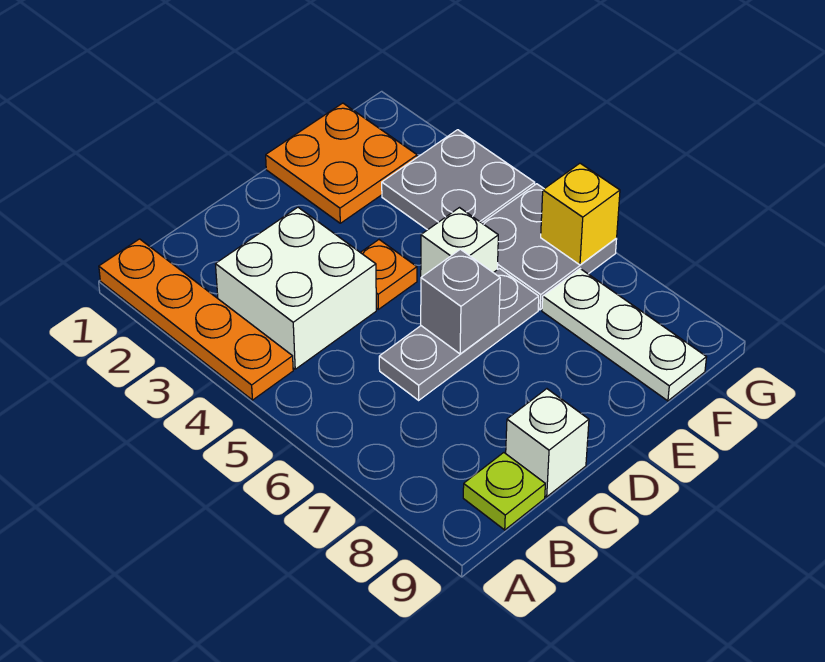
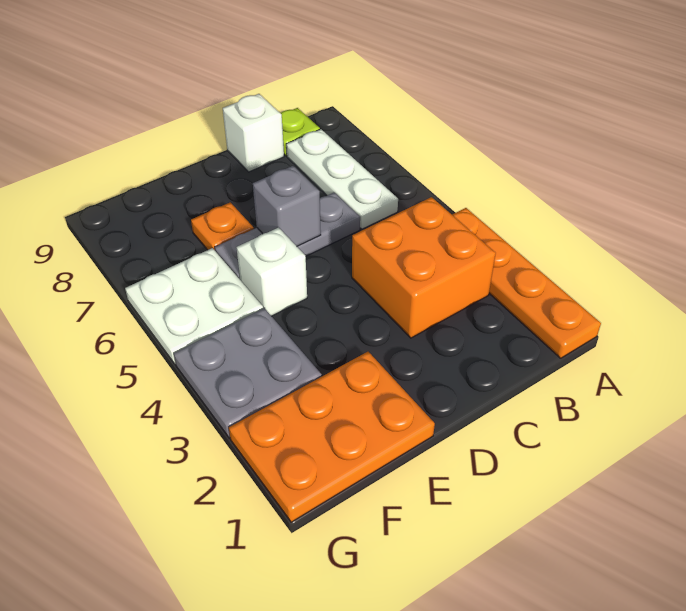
white 2x2 brick [215,207,376,369] -> orange 2x2 brick [352,197,496,338]
orange 1x1 plate [360,240,417,309] -> orange 1x1 plate moved to [191,202,254,250]
orange 2x2 plate [266,103,417,223] -> orange 2x3 plate [229,352,435,522]
grey 2x2 plate [482,184,617,310] -> white 2x2 plate [125,248,263,365]
white 1x3 plate [542,269,707,401] -> white 1x3 plate moved to [286,129,398,229]
yellow 1x1 brick [541,163,620,265] -> none

